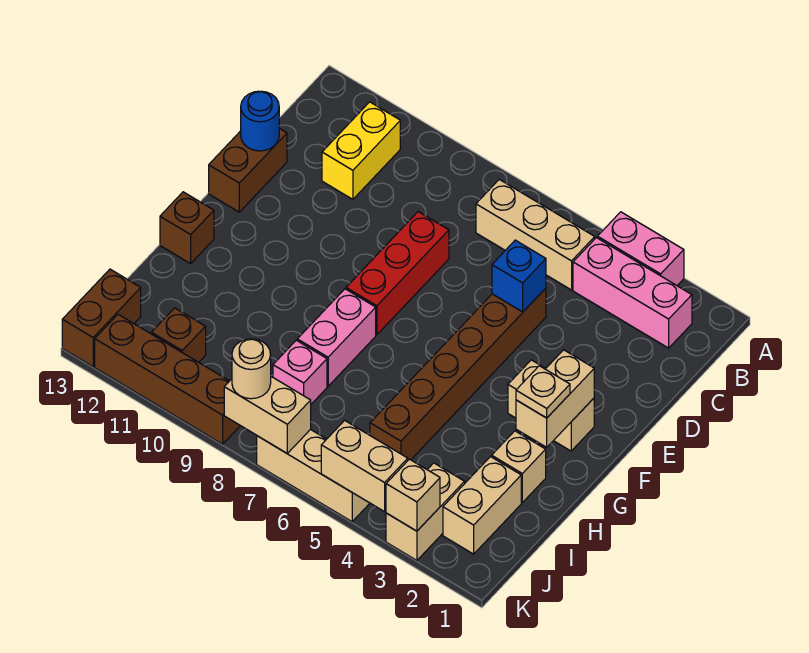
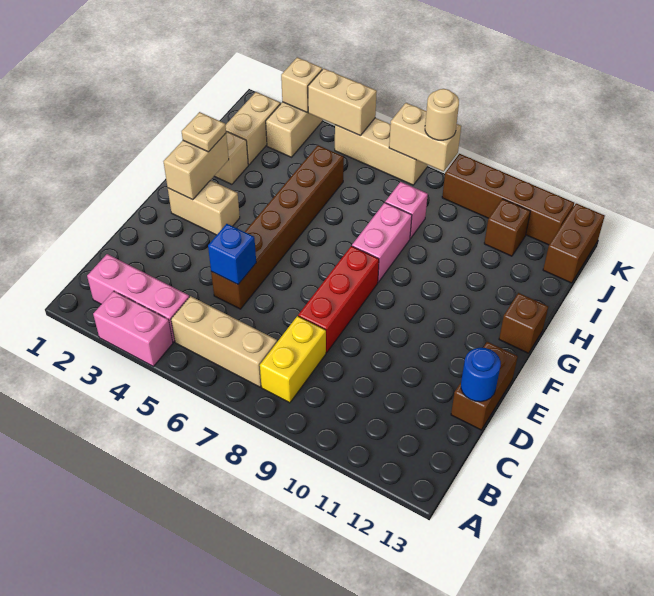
yellow 1x2 brick [322,102,400,199] -> yellow 1x2 brick moved to [260,316,326,403]

